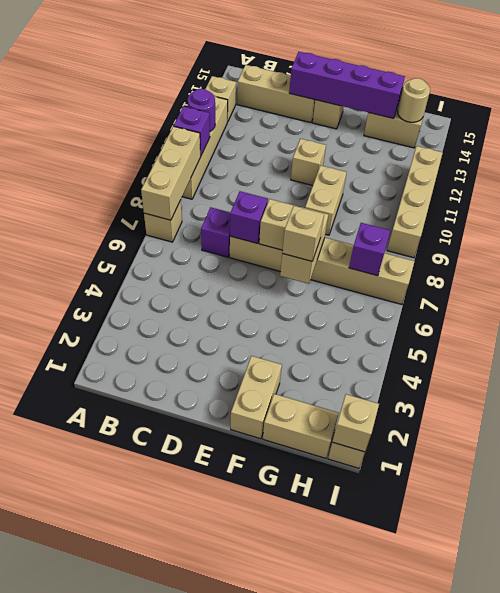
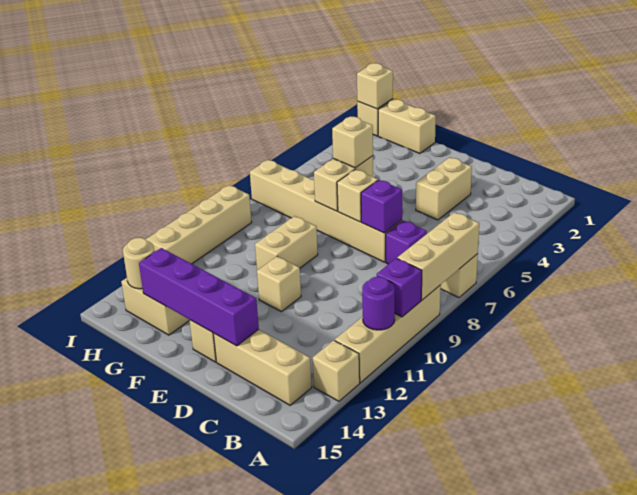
tan 1x2 brick [231,356,282,439] -> tan 1x2 brick moved to [416,157,472,220]
purple 1x1 brick [349,223,390,276] -> none

